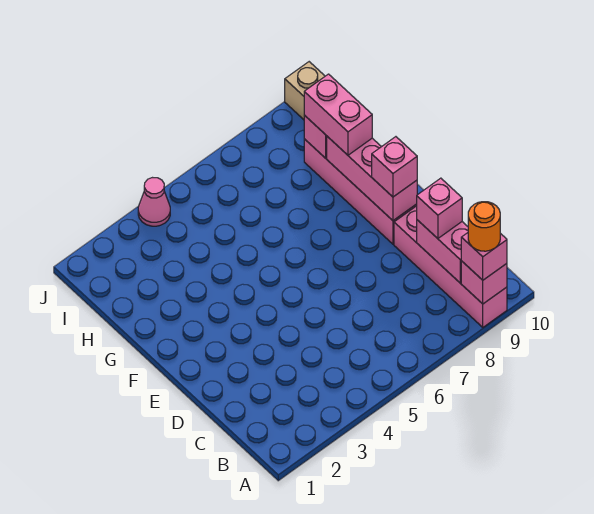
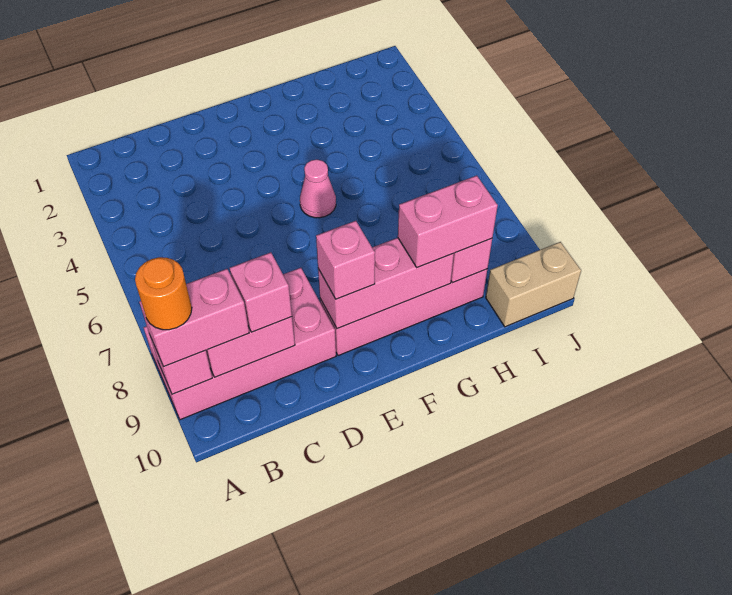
pink 1x4 brick [394,206,507,327] -> pink 2x4 brick [144,268,336,420]
pink 1x1 brick [461,233,507,280] -> pink 1x2 brick [139,269,249,367]
pink 1x1 cone [138,178,170,226] -> pink 1x1 cone moved to [300,160,336,218]

